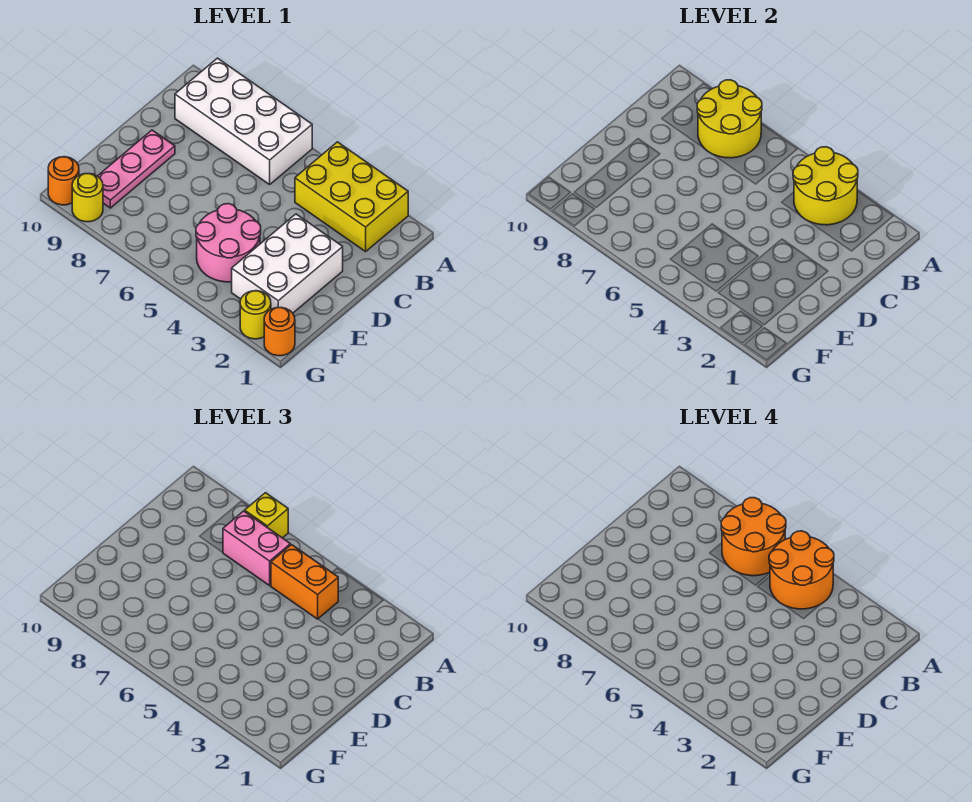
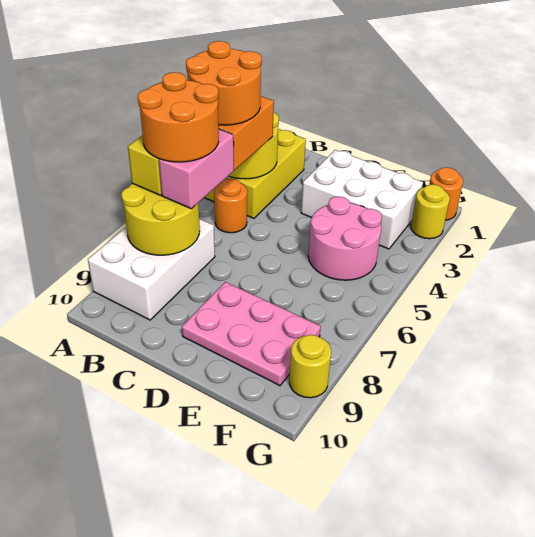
white 2x4 brick [175,58,312,184] -> white 2x3 brick [88,219,215,320]
pink 1x3 plate [98,130,175,208] -> pink 2x3 plate [182,282,321,386]
orange 1x1 round brick [48,157,79,205] -> orange 1x1 round brick moved to [214,179,247,233]

